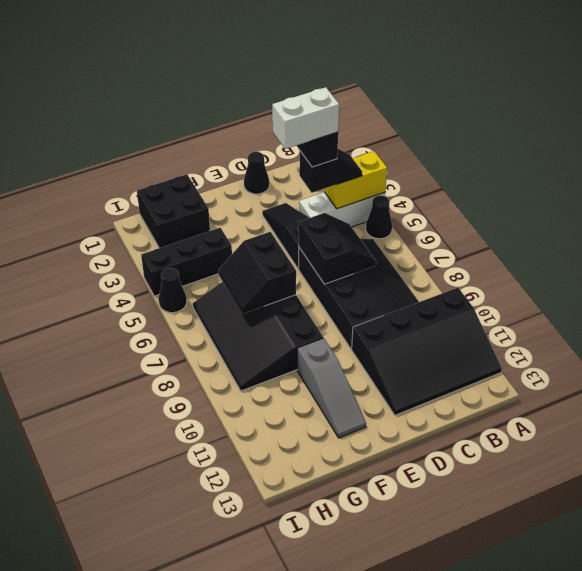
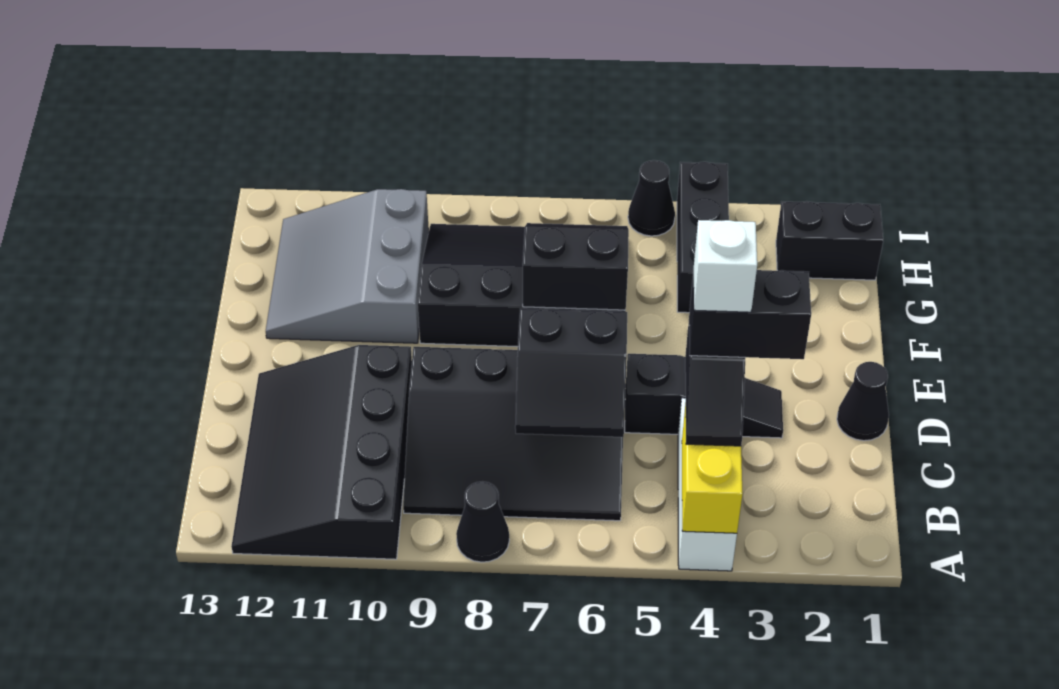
black 1x1 cone [366,196,392,239] -> black 1x1 cone moved to [456,482,509,562]
white 1x2 brick [272,87,339,149] -> white 1x1 brick [694,220,757,312]
grey 1x3 slope [297,338,366,438] -> grey 3x3 slope [266,189,429,343]
black 2x2 brick [137,174,210,248] -> black 1x2 brick [776,201,883,280]

